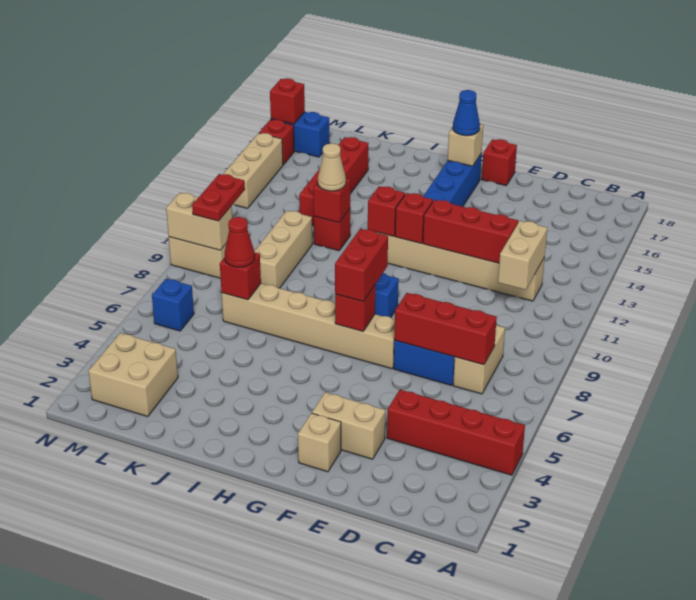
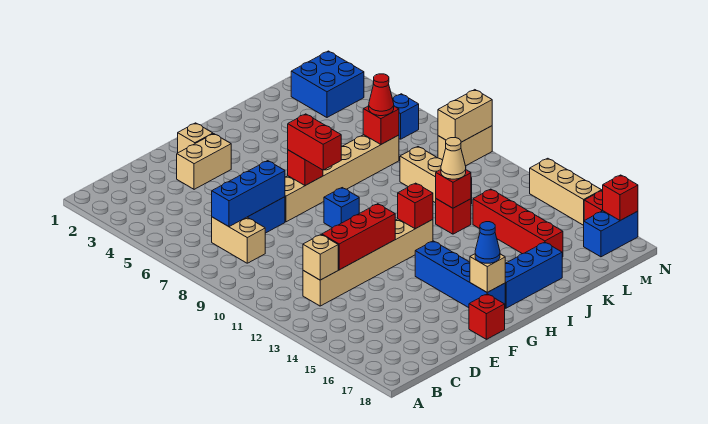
red 1x4 brick [387,390,525,475] -> none
red 1x3 brick [394,293,497,365] -> blue 1x3 brick [212,161,285,227]
tan 1x2 brick [498,221,547,290] -> tan 1x1 brick [303,235,338,280]
red 1x1 brick [395,193,433,243] -> none
none -> blue 1x3 brick [505,242,562,308]
tan 2x2 brick [88,333,178,417] -> blue 2x2 brick [291,51,364,117]
red 1x2 plate [192,174,245,221] -> none

